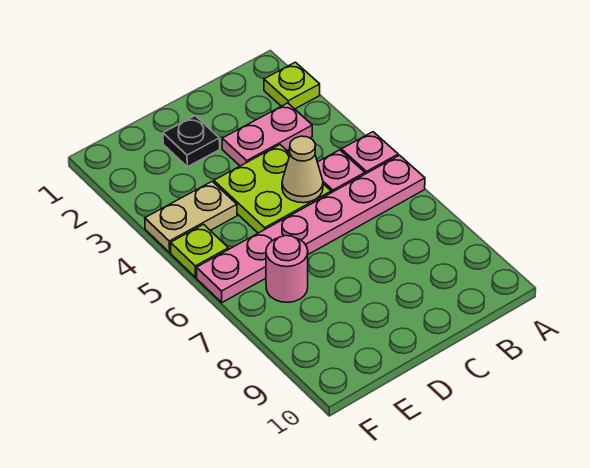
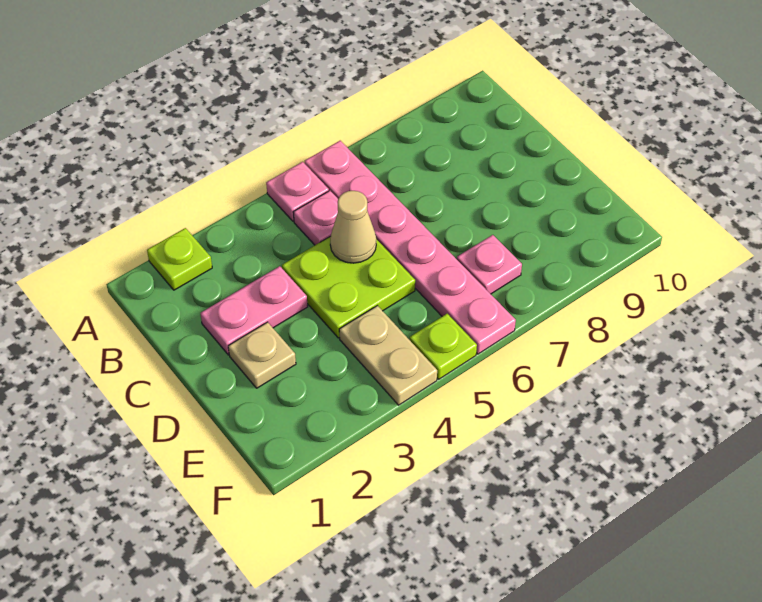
pink 1x2 plate [222,103,312,166] -> pink 1x2 plate turned to [200,266,308,355]
black 1x1 plate [163,116,220,167] -> tan 1x1 plate [228,322,296,388]
pink 1x1 round brick [266,236,308,302] -> pink 1x1 plate [457,235,522,294]

